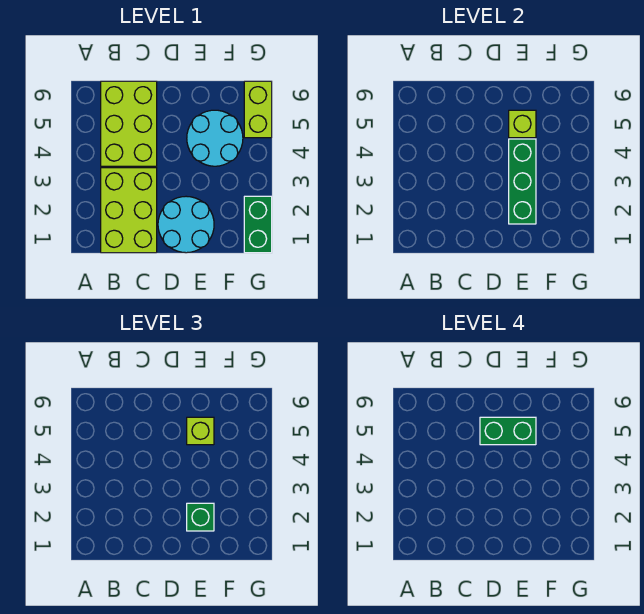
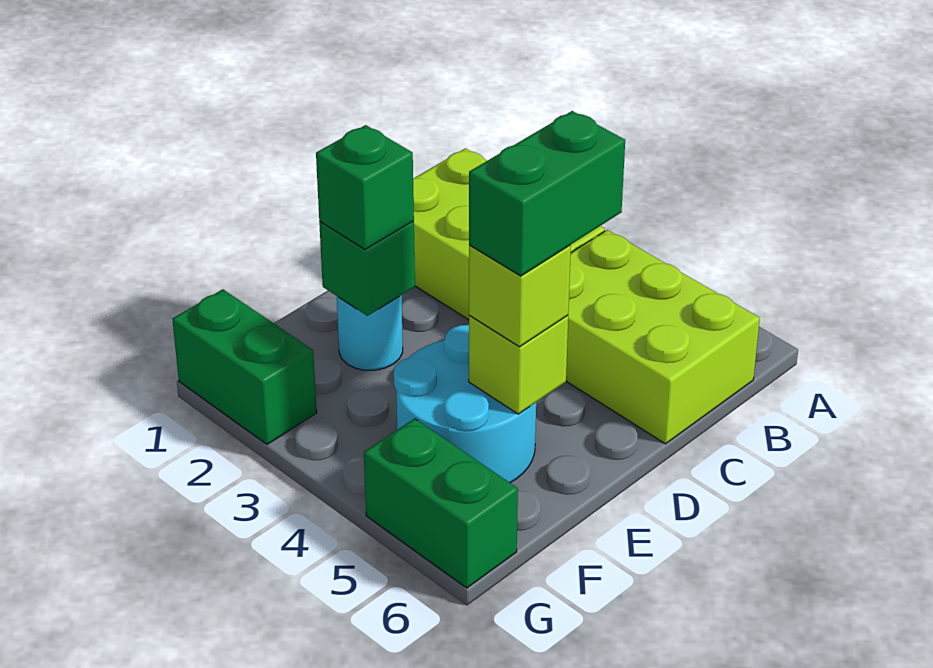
cyan 2x2 round brick [158,196,214,253] -> cyan 1x1 round brick [337,295,403,370]
green 1x3 brick [509,139,536,224] -> green 1x1 brick [319,221,415,316]
lime 1x2 brick [244,81,272,138] -> green 1x2 brick [364,419,518,588]

